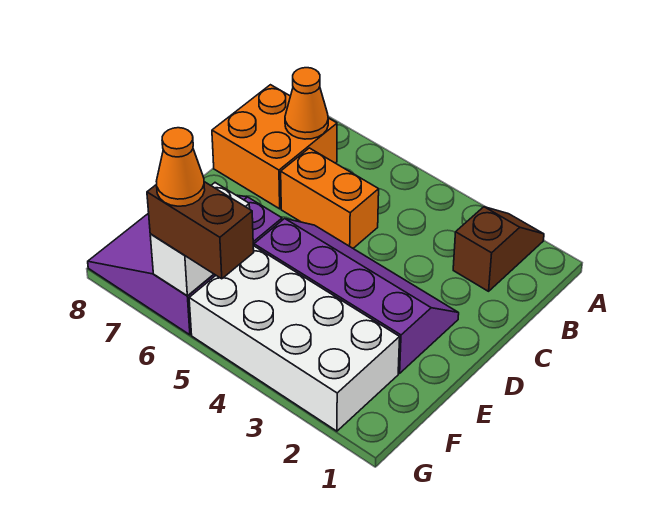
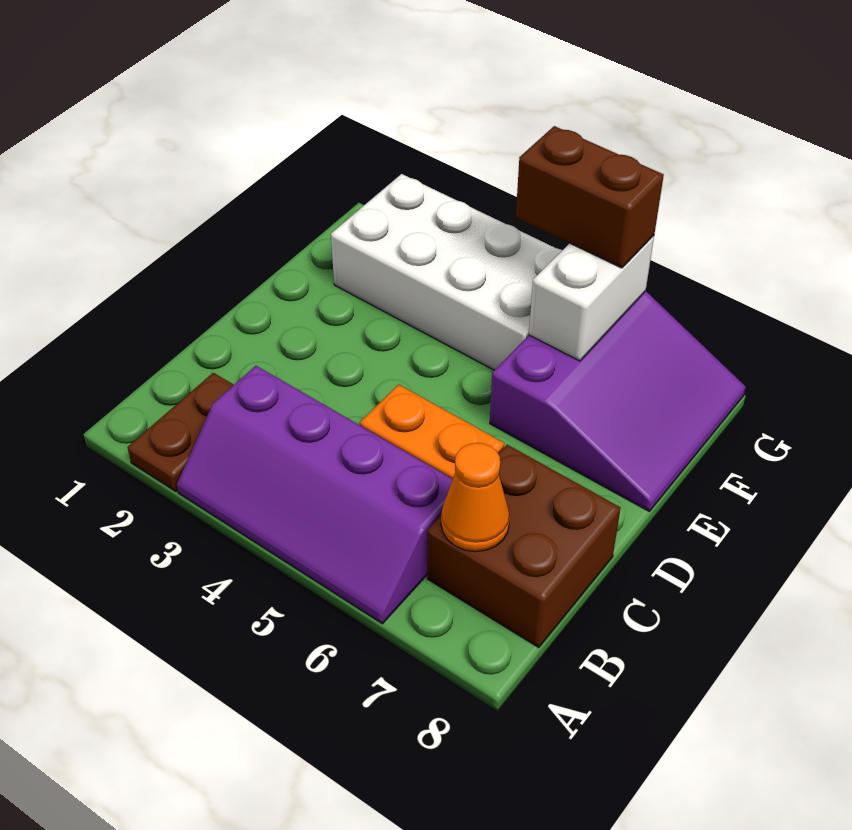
brown 1x2 slope [453,207,544,291] -> brown 1x2 plate [127,373,234,491]
orange 2x2 brick [212,85,337,209] -> brown 2x2 brick [427,445,621,648]
purple 2x4 slope [254,218,459,373] -> purple 2x4 slope moved to [177,366,453,624]
orange 1x1 cone [156,128,205,206] -> none

